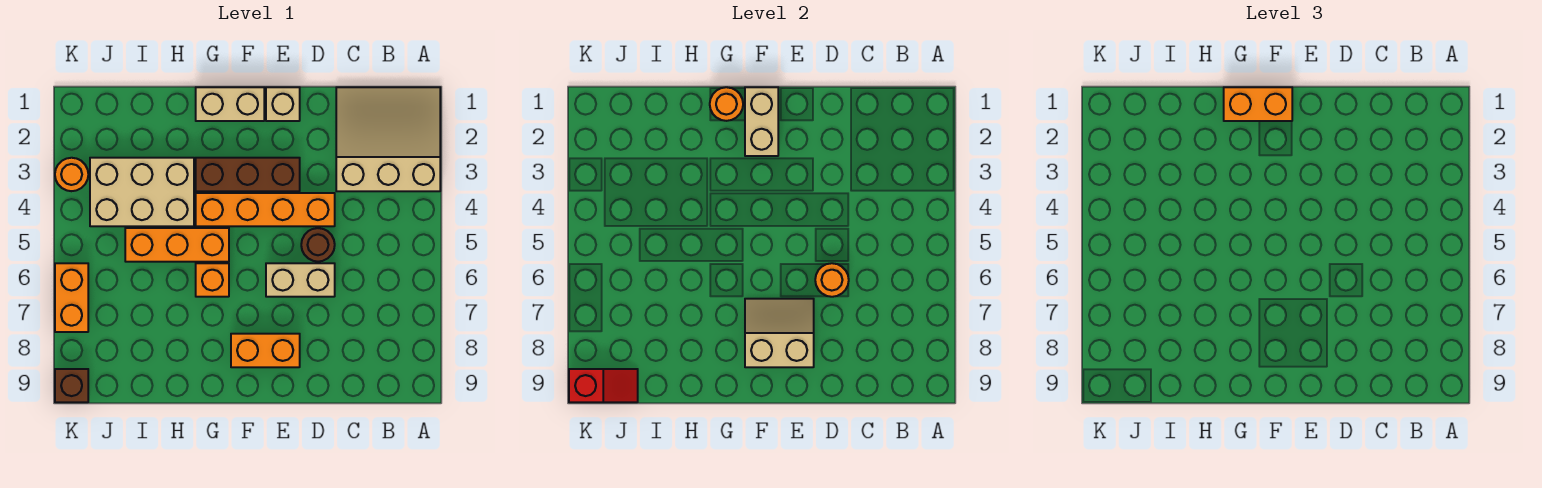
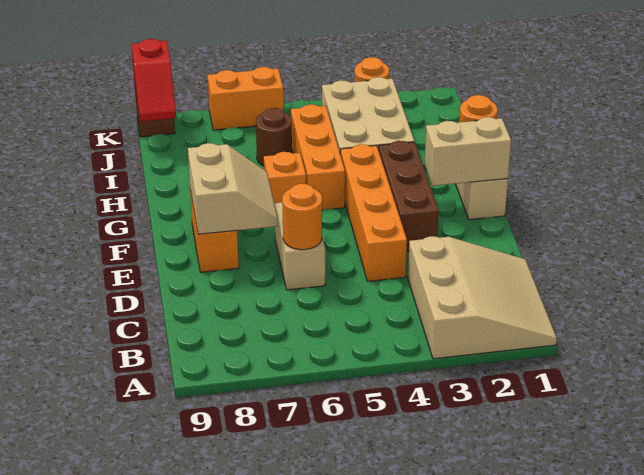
brown 1x1 round brick [301,228,335,262] -> brown 1x1 round brick moved to [256,108,292,166]
tan 1x1 brick [266,87,300,121] -> none
orange 1x2 brick [1224,87,1292,121] -> none

